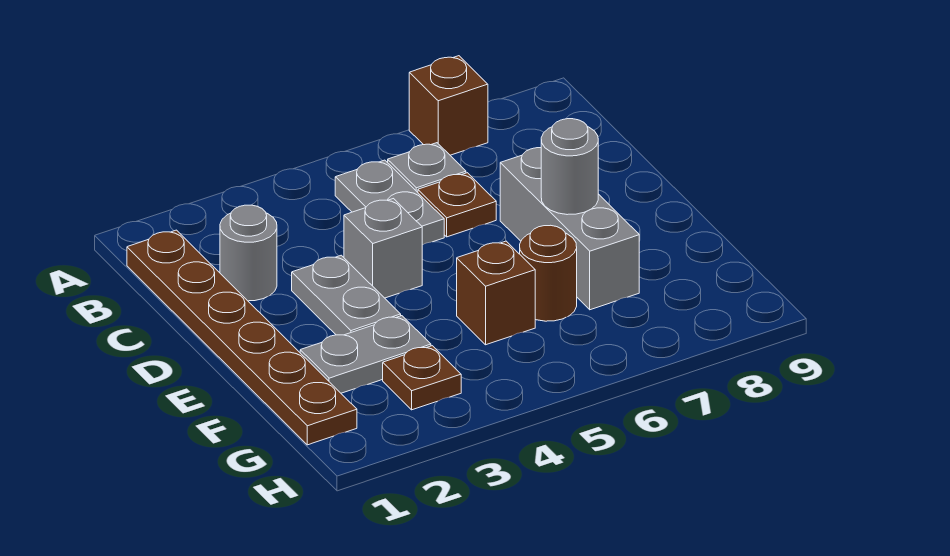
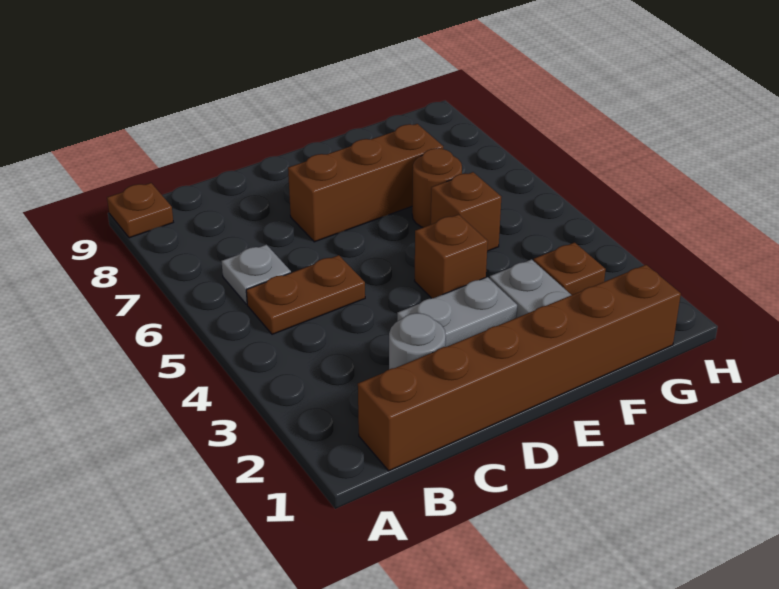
brown 1x1 brick [409,56,488,155] -> brown 1x1 brick moved to [415,215,488,298]
brown 1x6 plate [127,230,357,445] -> brown 1x6 brick [358,265,681,471]
grey 1x2 plate [335,160,444,245] -> brown 1x2 plate [246,255,365,334]
brown 1x1 plate [418,173,496,237] -> brown 1x1 plate moved to [107,183,173,238]
grey 1x1 brick [344,199,422,298] -> none
grey 1x3 brick [500,148,639,310] -> brown 1x3 brick [288,124,443,242]
grey 1x1 round brick [541,119,598,215] -> none

